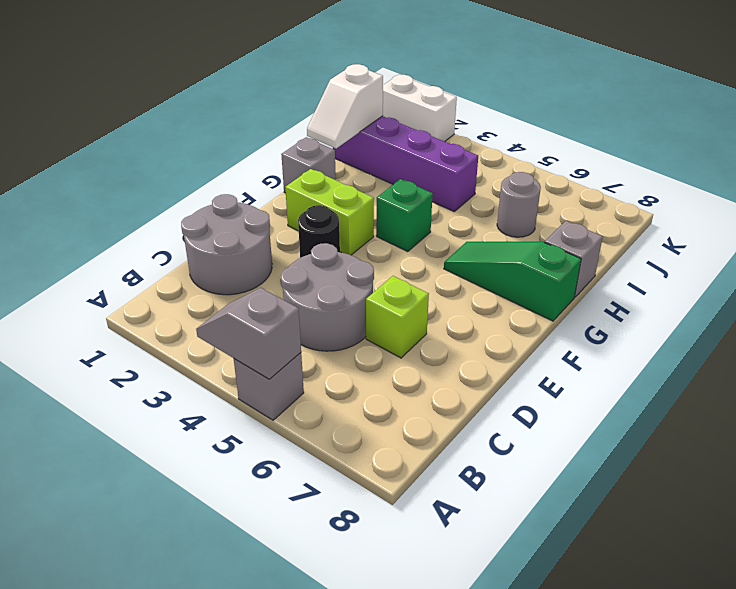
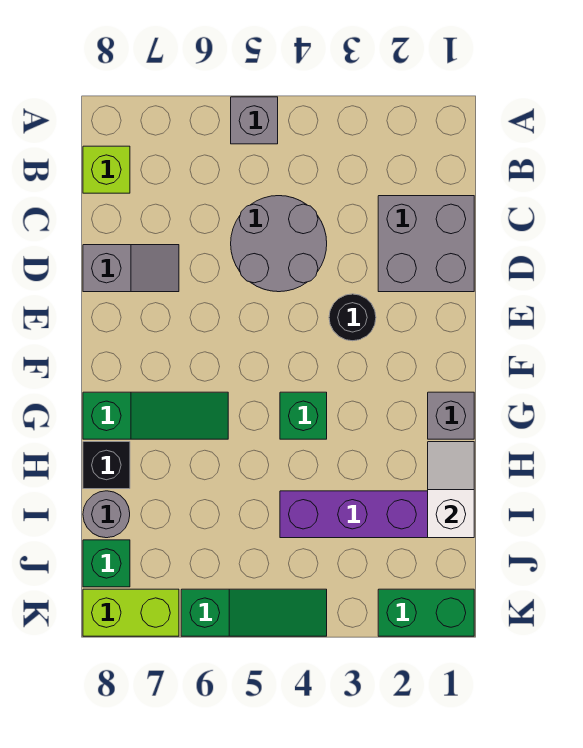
grey 1x2 slope [196,288,301,379] -> grey 1x2 slope moved to [83,245,179,292]
grey 2x2 round brick [181,194,272,295] -> grey 2x2 brick [378,196,474,292]
lime 1x1 brick [366,276,429,358] -> lime 1x1 brick moved to [83,146,130,193]
lime 1x2 brick [285,169,374,255] -> lime 1x2 brick moved to [83,589,179,636]
grey 1x1 brick [545,221,603,297] -> black 1x1 brick [83,442,130,489]
grey 1x1 round brick [497,172,541,237] -> grey 1x1 round brick moved to [83,491,130,538]
none -> green 1x1 brick [83,540,130,587]
white 1x2 brick [383,75,457,142] -> green 1x2 brick [378,589,474,636]
none -> green 1x3 slope [181,589,327,636]

